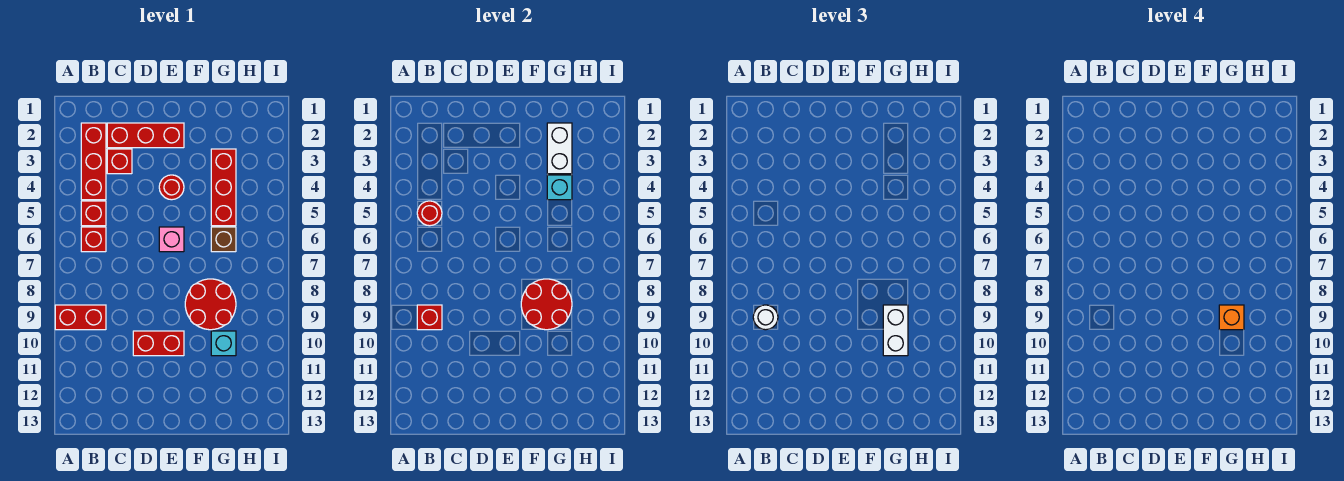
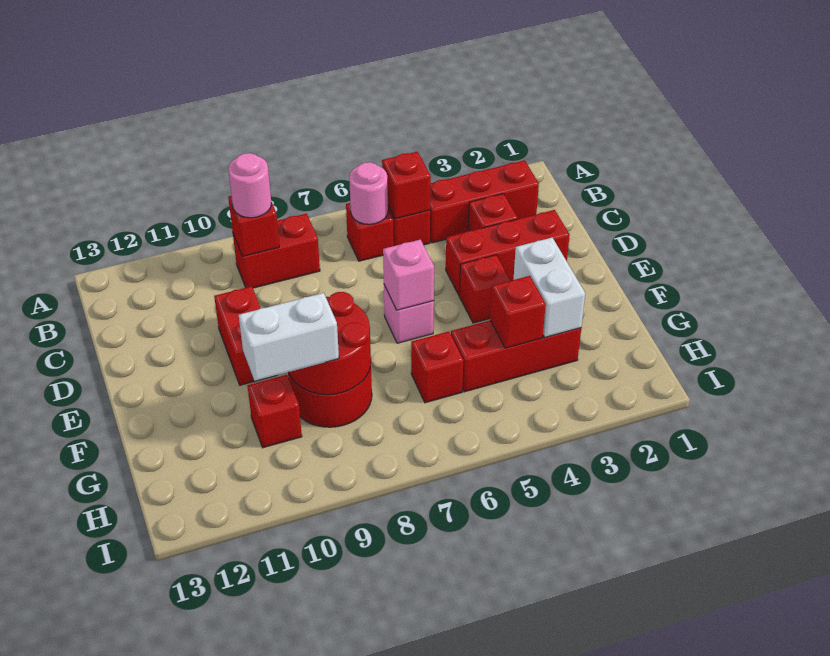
red 1x2 brick [55,305,106,330] -> red 1x2 brick turned to [233,214,320,288]
red 1x1 round brick [417,201,442,226] -> red 1x1 brick [382,152,431,219]
none -> pink 1x1 round brick [349,162,388,224]
white 1x1 round brick [753,305,778,330] -> pink 1x1 round brick [228,153,272,218]
red 1x3 brick [107,123,184,148] -> red 1x3 brick turned to [446,210,570,295]
red 1x1 round brick [159,175,184,200] -> red 1x1 brick [459,255,511,323]
none -> pink 1x1 brick [383,240,434,310]
white 1x2 brick [547,123,572,174] -> white 1x2 brick turned to [513,238,586,337]
cyan 1x1 brick [547,175,572,200] -> red 1x1 brick [490,276,546,348]
brown 1x1 brick [211,227,236,252] -> red 1x1 brick [411,332,463,403]
orange 1x1 brick [1219,305,1244,330] -> none
cyan 1x1 brick [211,331,236,356] -> red 1x1 brick [247,375,302,448]

